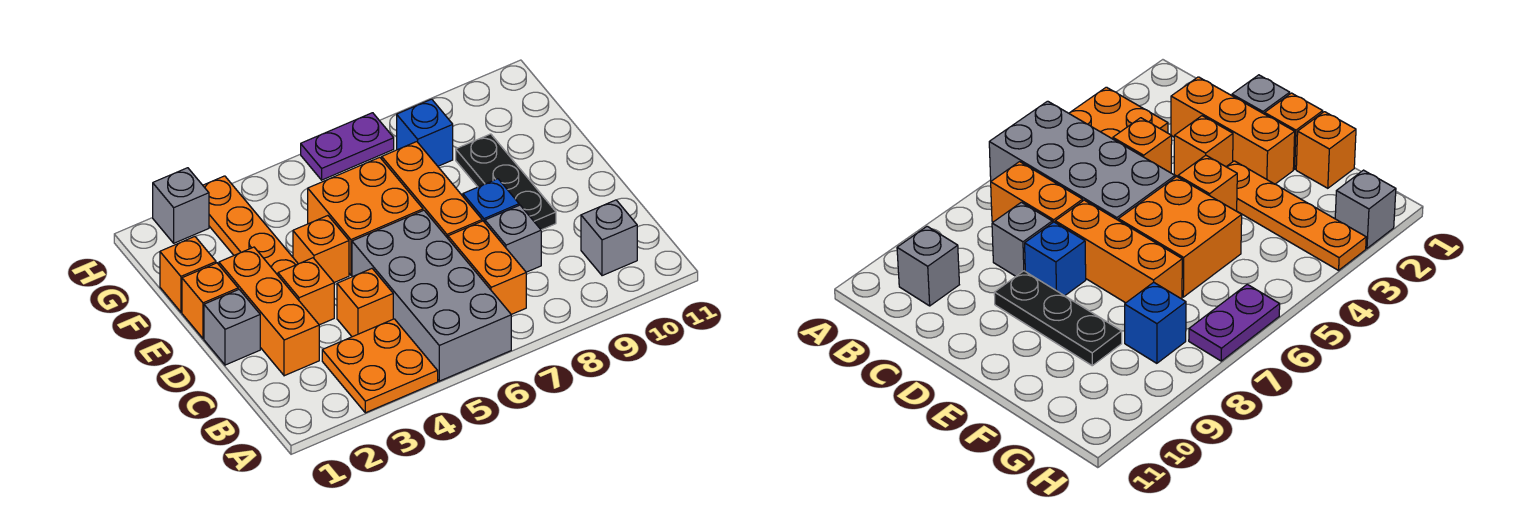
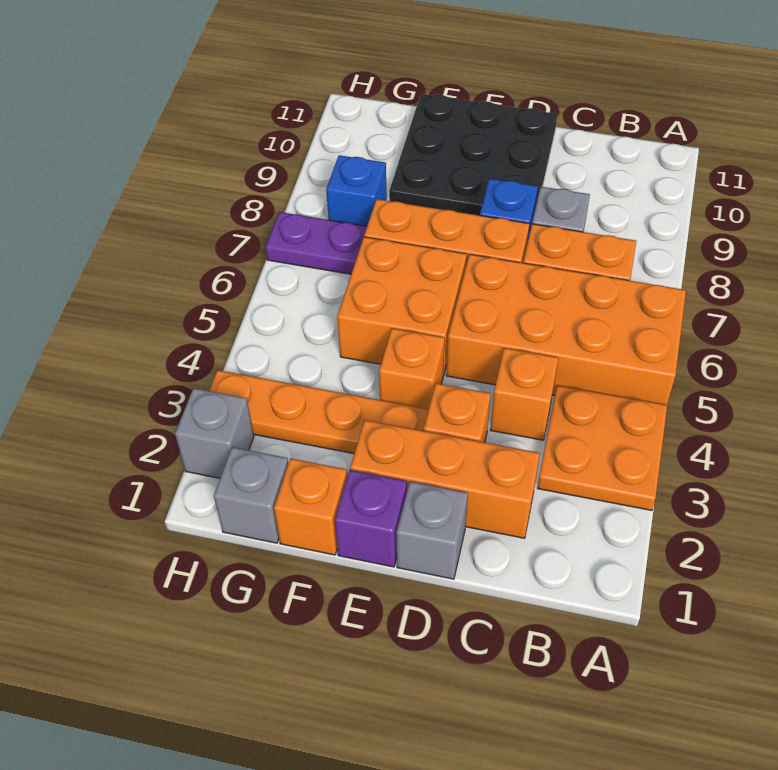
grey 2x4 brick [352,210,511,381] -> orange 2x4 brick [446,254,686,405]
grey 1x1 brick [581,200,637,276] -> grey 1x1 brick moved to [214,447,288,543]
black 1x3 plate [456,134,556,230] -> black 3x3 plate [389,94,557,215]
orange 1x1 brick [182,263,238,339] -> purple 1x1 brick [335,470,407,567]
purple 1x2 plate [301,113,394,180] -> purple 1x2 plate turned to [265,212,367,274]

